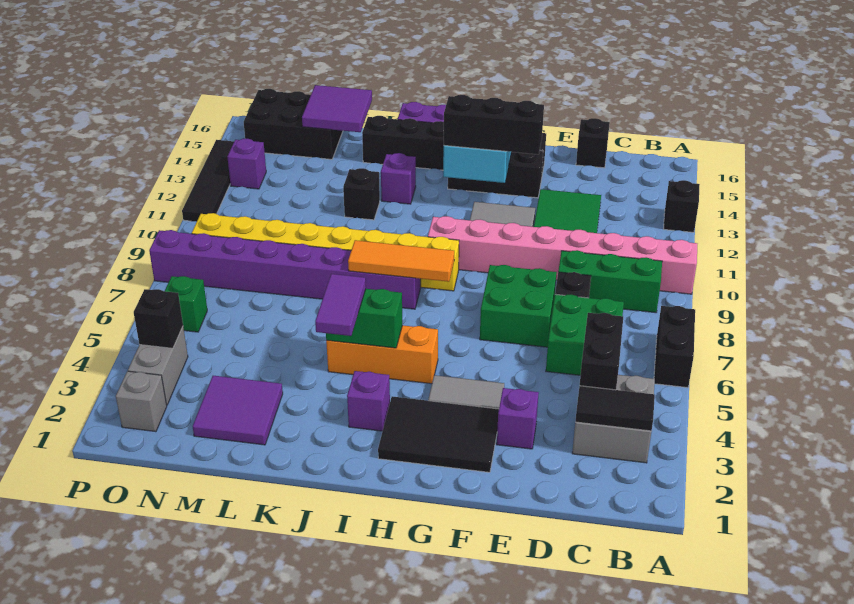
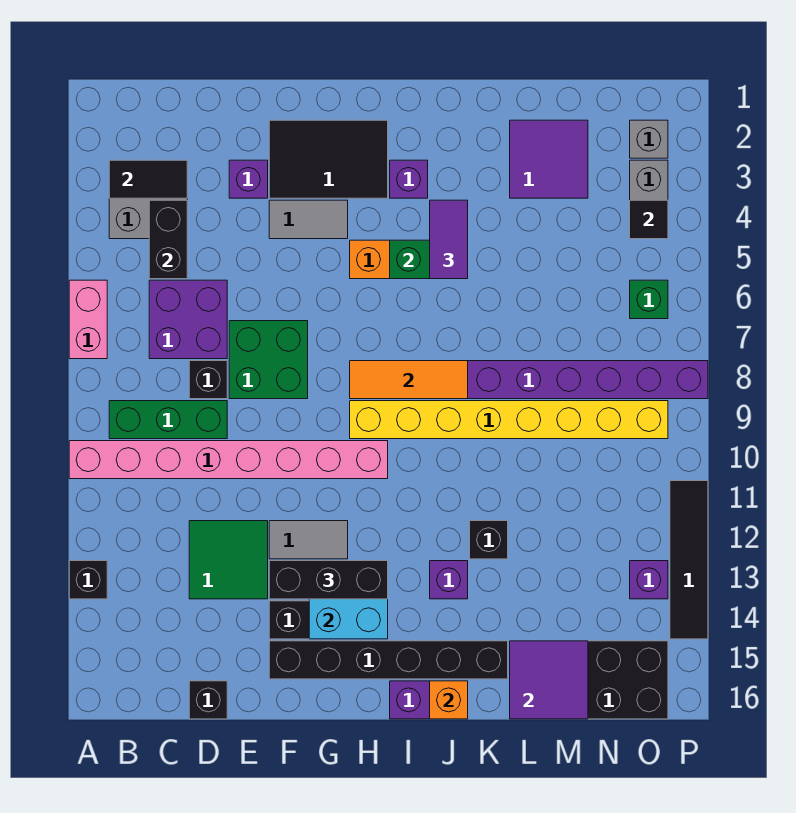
black 1x2 brick [654,306,695,388] -> pink 1x2 brick [69,280,107,359]
green 2x2 brick [546,294,624,375] -> purple 2x2 brick [149,280,227,359]
none -> orange 1x1 brick [430,681,468,719]
black 1x1 brick [134,289,183,348] -> black 1x1 tile [630,200,668,239]

